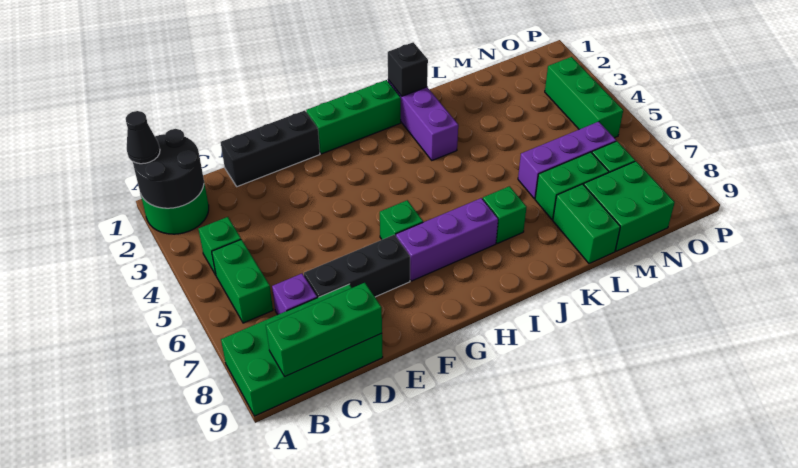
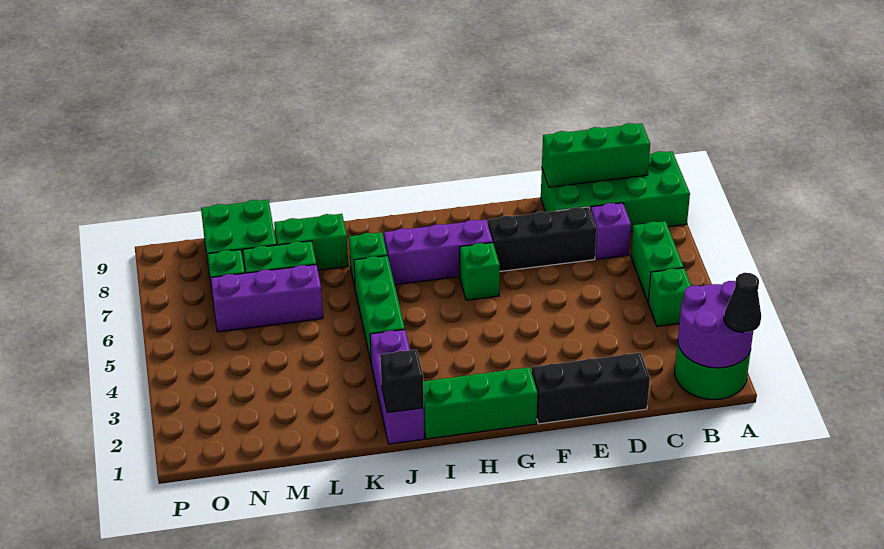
black 2x2 round brick [133,129,204,208] -> purple 2x2 round brick [678,281,753,368]
green 1x2 brick [553,184,620,264] -> green 1x2 brick turned to [274,214,348,270]
green 1x3 brick [545,57,623,138] -> green 1x3 brick moved to [354,256,405,361]

